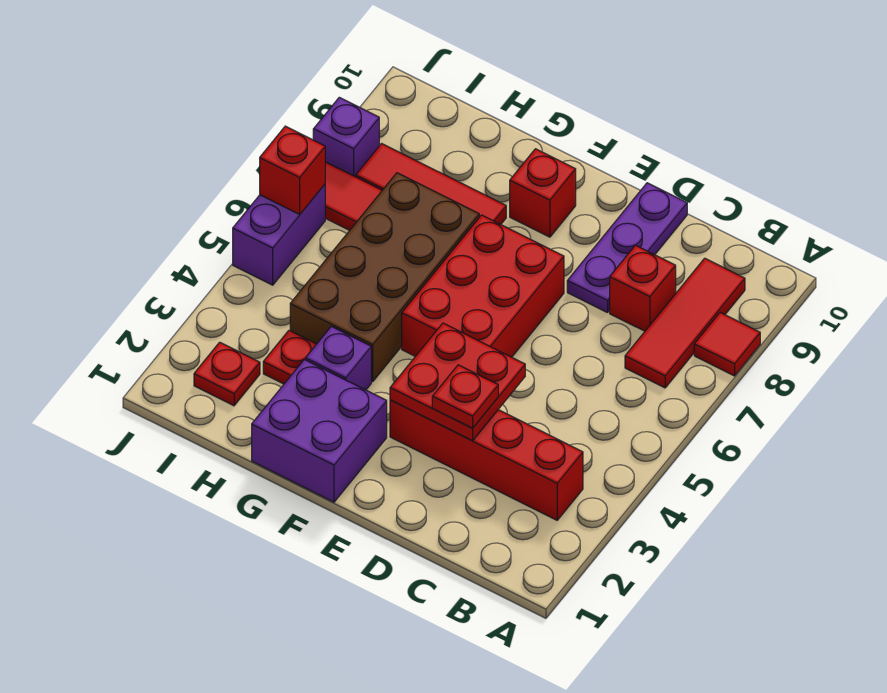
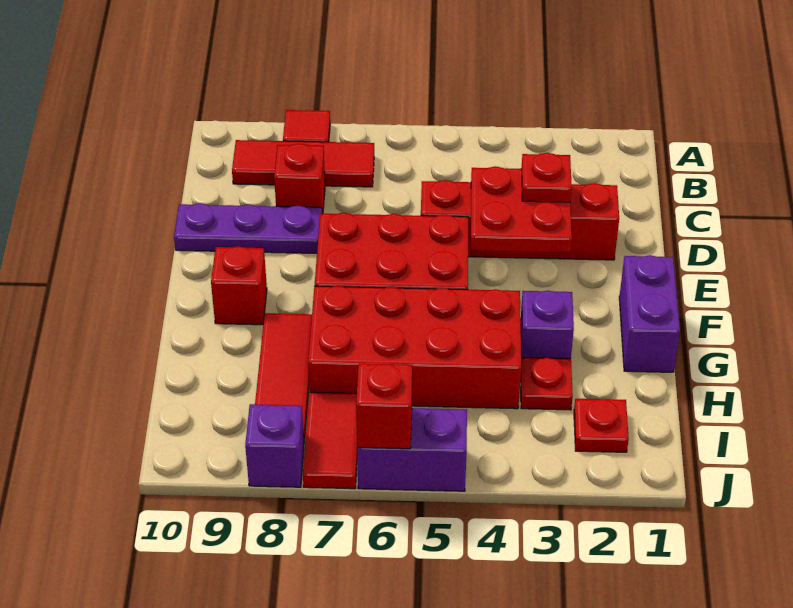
red 1x4 brick [390,400,583,520] -> red 1x4 brick turned to [421,180,619,260]
purple 2x2 brick [252,360,387,502] -> purple 1x2 brick [619,255,680,372]
brown 2x4 brick [290,173,479,382] -> red 2x4 brick [308,286,521,409]

